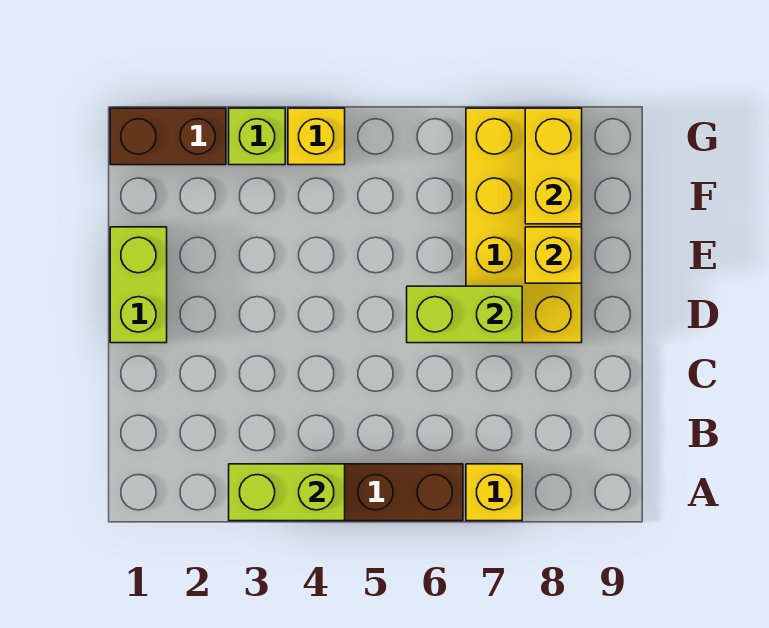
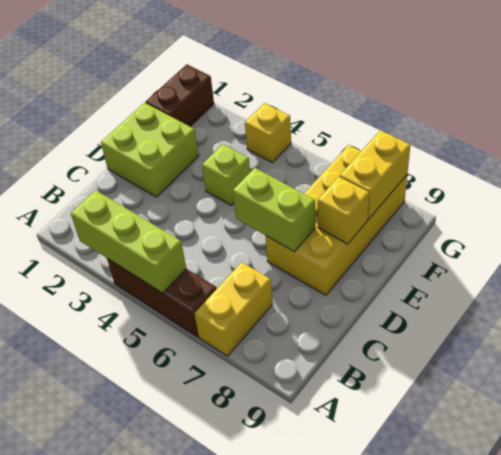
lime 1x2 brick [229,464,345,521] -> lime 1x3 brick [71,190,186,293]
yellow 1x1 brick [466,464,522,521] -> yellow 1x2 brick [195,262,273,356]
lime 1x2 brick [110,227,167,343] -> lime 2x2 brick [101,103,199,197]
brown 1x2 brick [110,108,226,165] -> brown 1x2 brick turned to [146,65,214,126]
lime 1x1 brick [229,108,285,165] -> lime 1x1 brick moved to [202,144,250,205]

